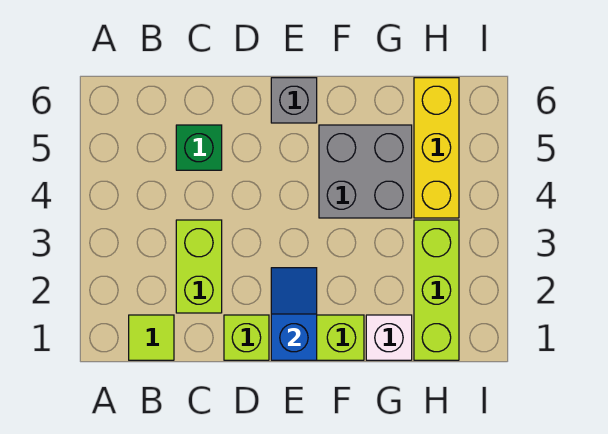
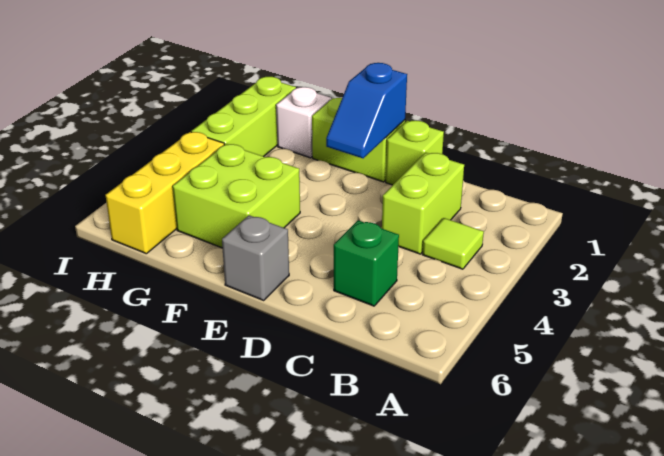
lime 1x1 tile [129,315,174,360] -> lime 1x1 tile moved to [423,218,484,269]
grey 2x2 brick [319,125,412,218] -> lime 2x2 brick [173,144,300,248]

